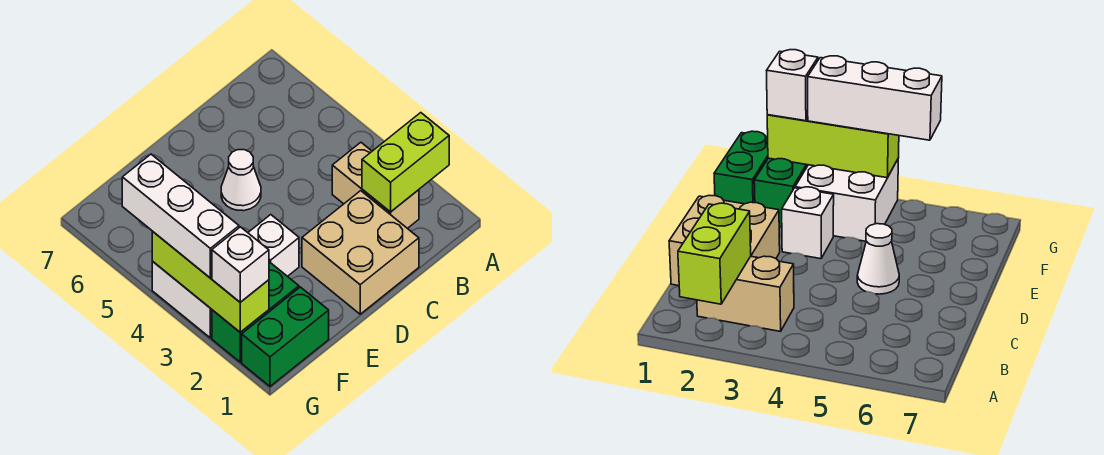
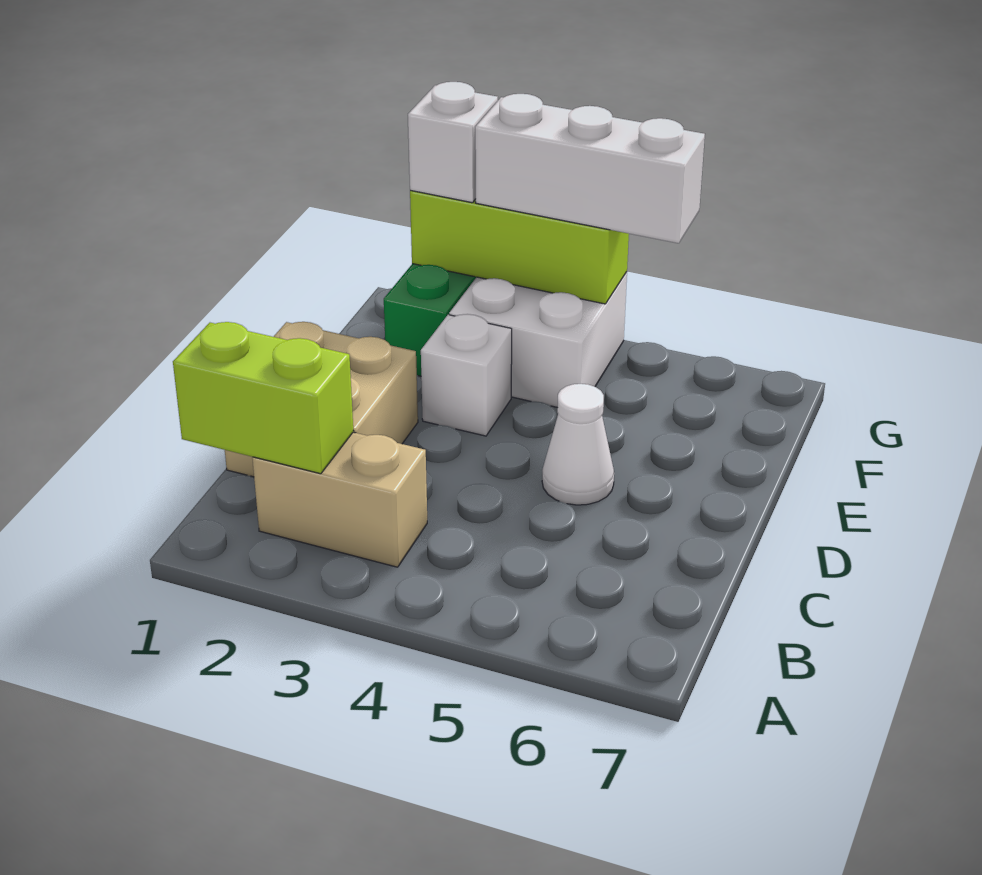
lime 1x2 brick [362,113,449,212] -> lime 1x2 brick turned to [173,322,353,474]
green 1x2 brick [242,287,329,386] -> none

